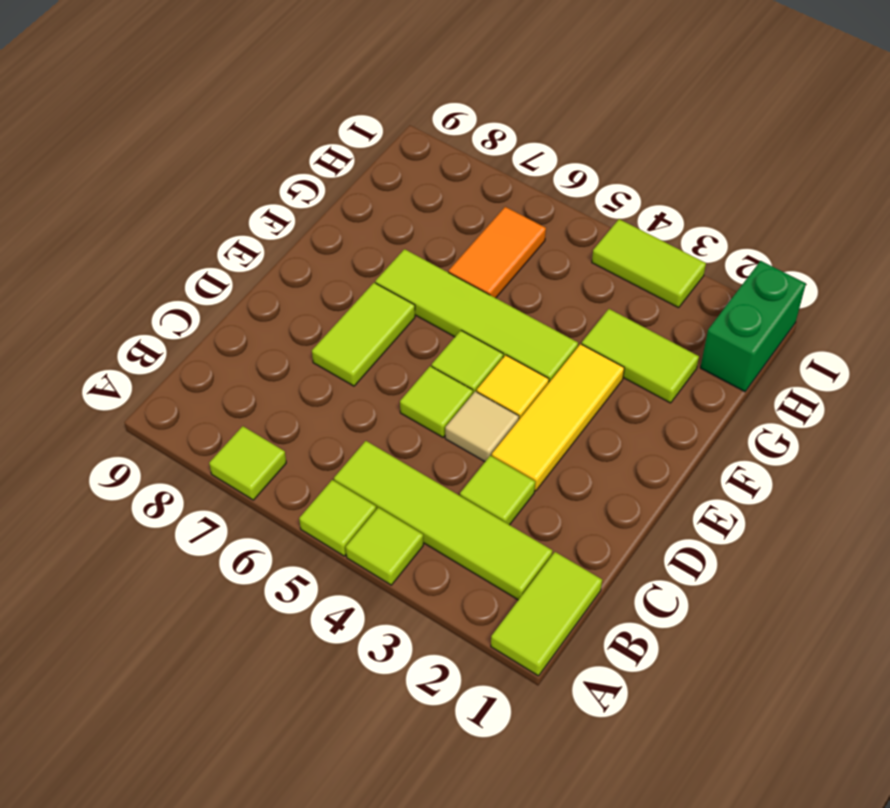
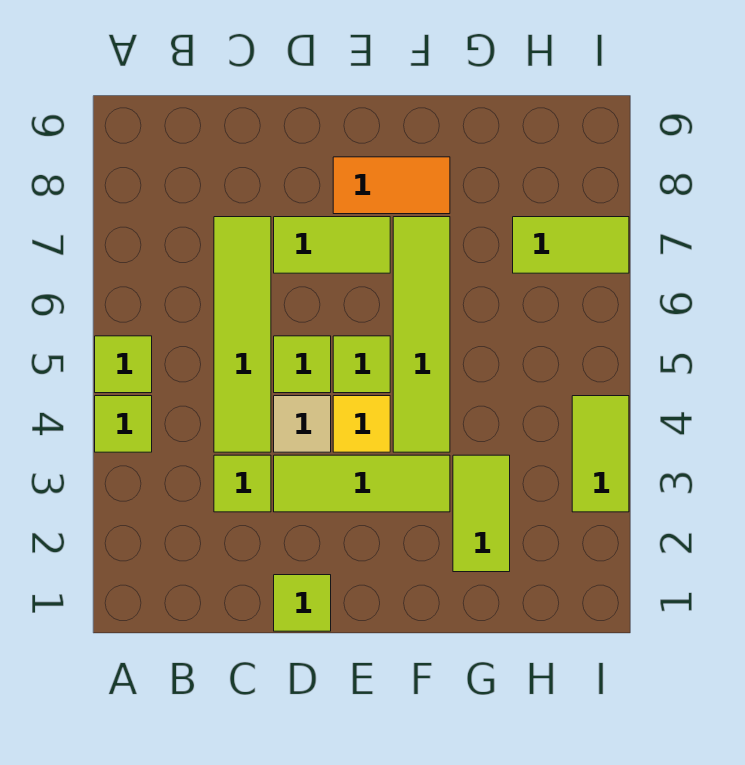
lime 1x2 tile [491,552,602,676] -> lime 1x2 tile moved to [513,217,629,273]
lime 1x1 tile [209,426,286,500] -> lime 1x1 tile moved to [274,575,331,631]
lime 1x4 tile [334,441,552,600] -> lime 1x4 tile moved to [214,217,271,452]
yellow 1x3 tile [492,344,624,491] -> lime 1x3 tile [274,455,450,512]
orange 1x2 tile [449,207,546,298] -> orange 1x2 tile moved to [333,157,450,214]
green 1x2 brick [700,261,806,392] -> none

